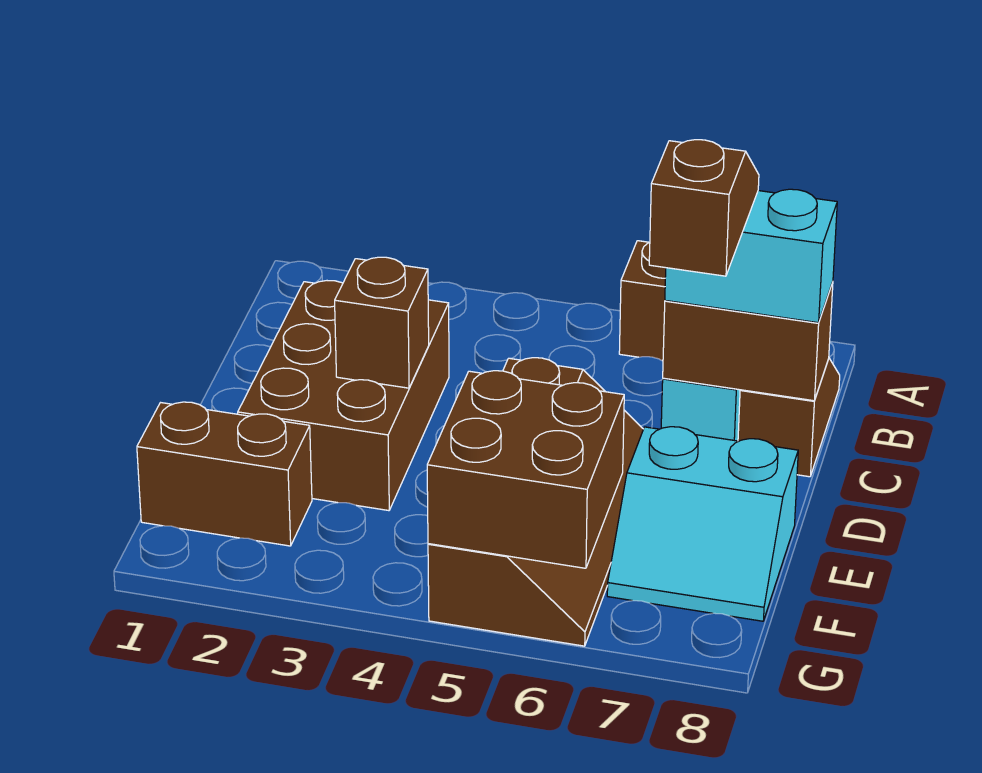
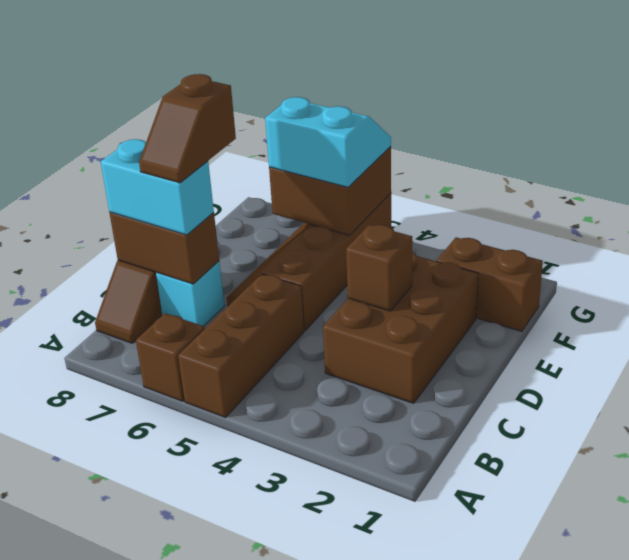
none -> brown 1x3 brick [178,274,304,418]
cyan 2x2 slope [607,427,798,621] -> cyan 2x2 slope moved to [265,97,391,187]

